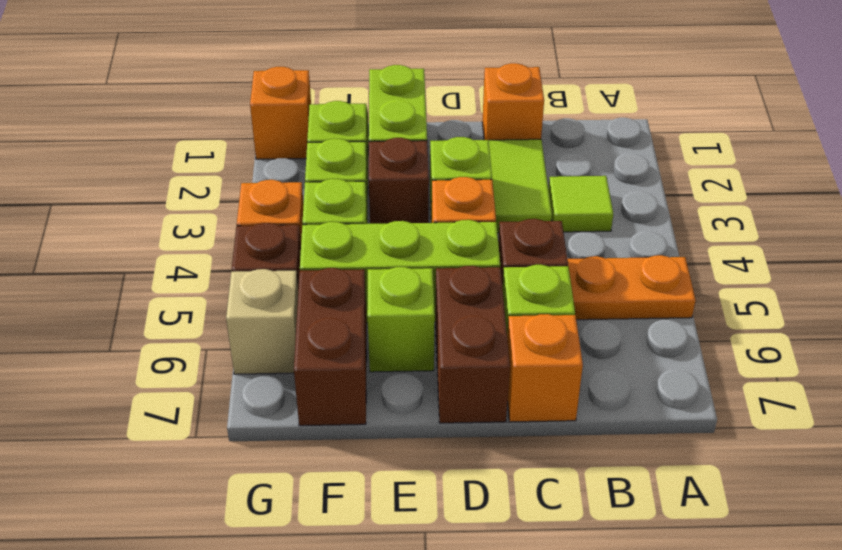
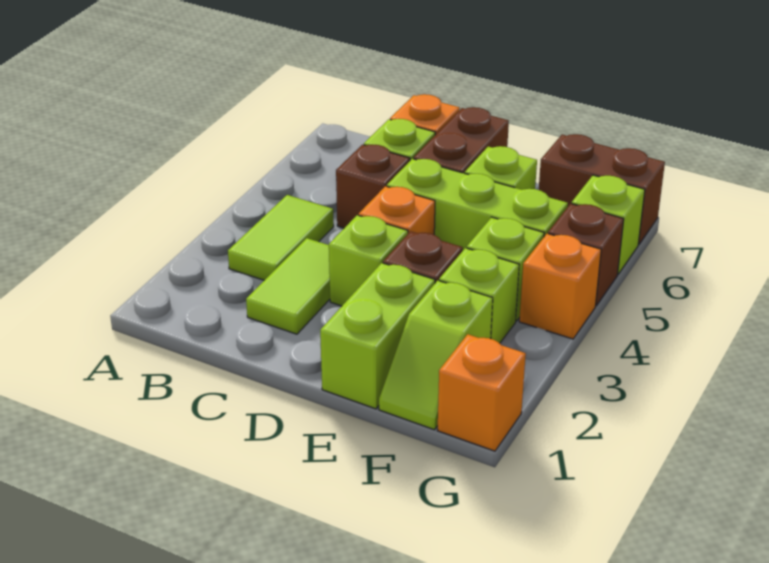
orange 1x2 plate [567,255,696,320] -> none
lime 1x1 tile [549,176,613,232] -> lime 1x2 tile [228,195,334,280]
orange 1x1 brick [482,63,544,140] -> none
brown 1x2 brick [294,268,367,426] -> brown 1x2 brick turned to [539,134,665,245]
tan 1x1 brick [226,269,298,374] -> lime 1x1 brick [572,175,645,274]

